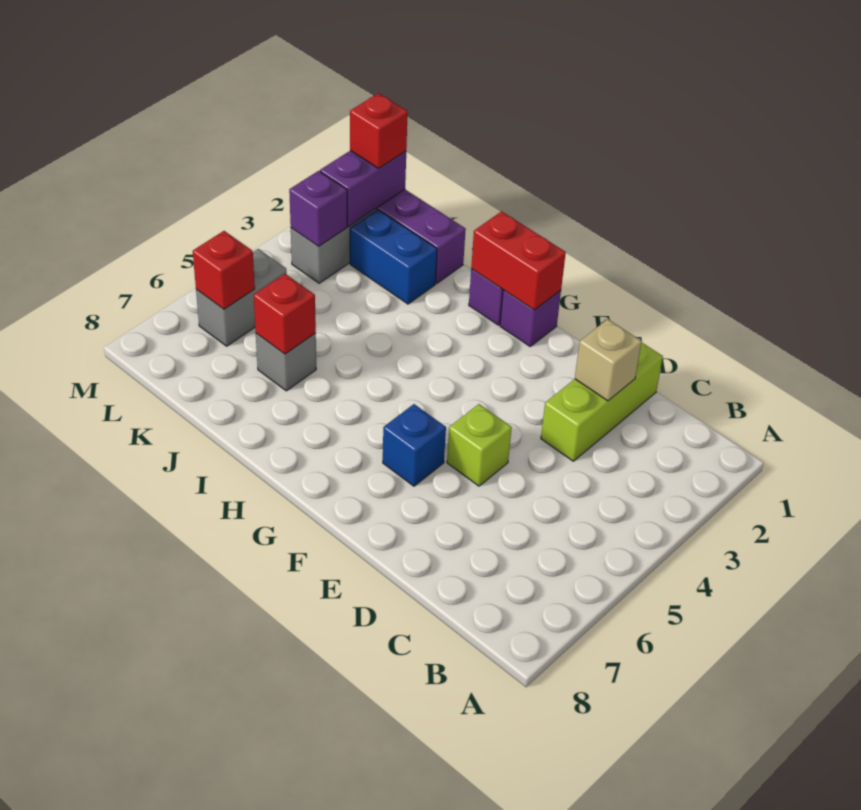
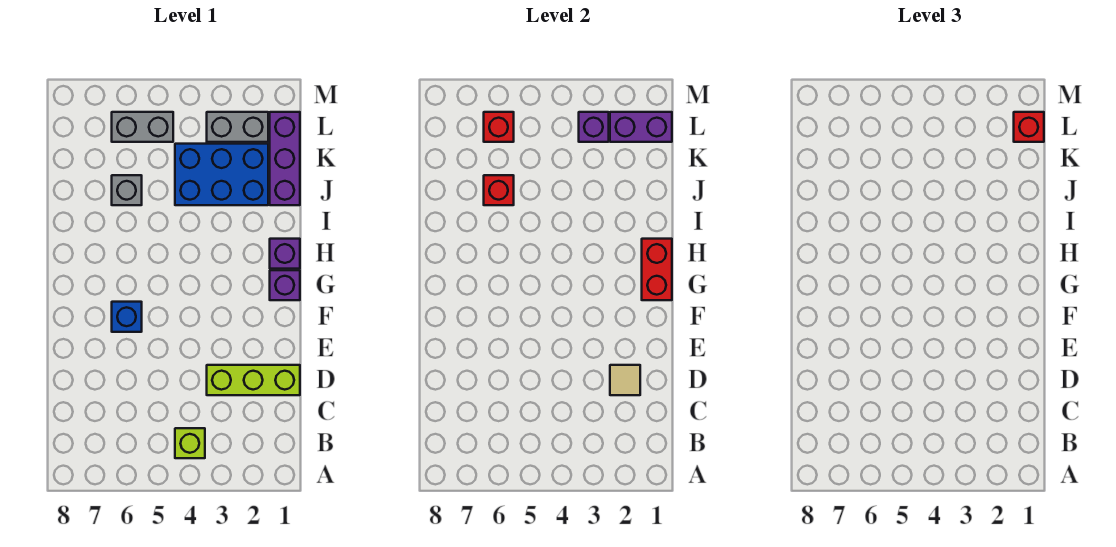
tan 1x1 brick [575,319,642,401] -> tan 1x1 tile [610,365,640,395]
lime 1x1 brick [447,404,512,486] -> lime 1x1 brick moved to [175,428,205,458]
blue 1x2 brick [350,210,437,304] -> blue 2x3 brick [175,144,268,205]

